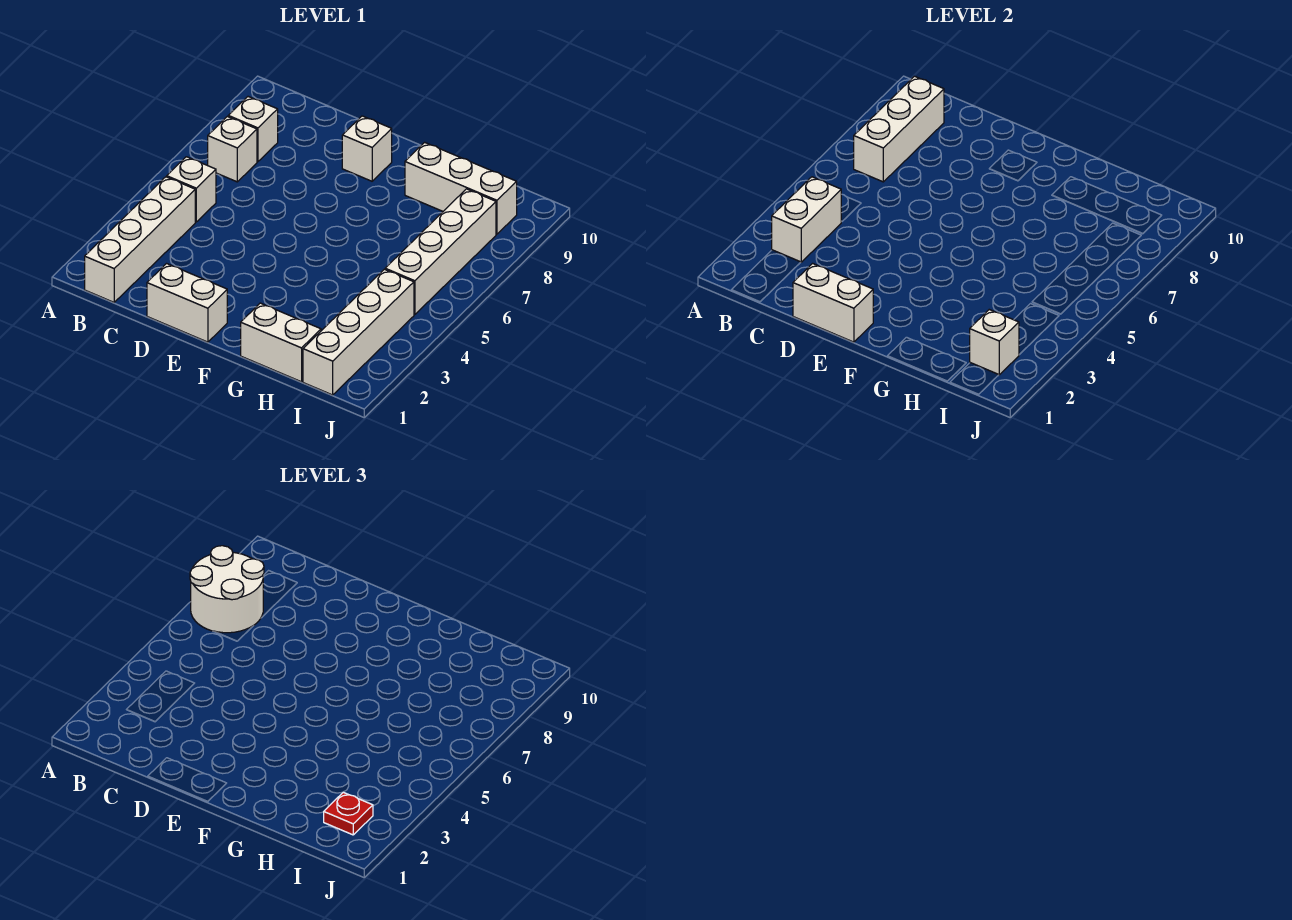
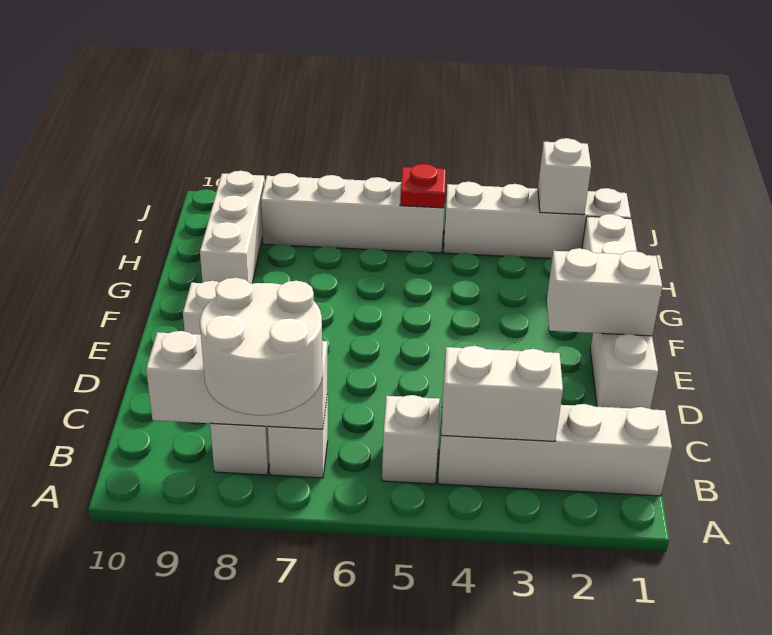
white 1x2 brick [793,264,873,342] -> white 1x2 brick turned to [547,248,662,336]
red 1x1 plate [324,792,373,835] -> red 1x1 plate moved to [400,164,446,208]

